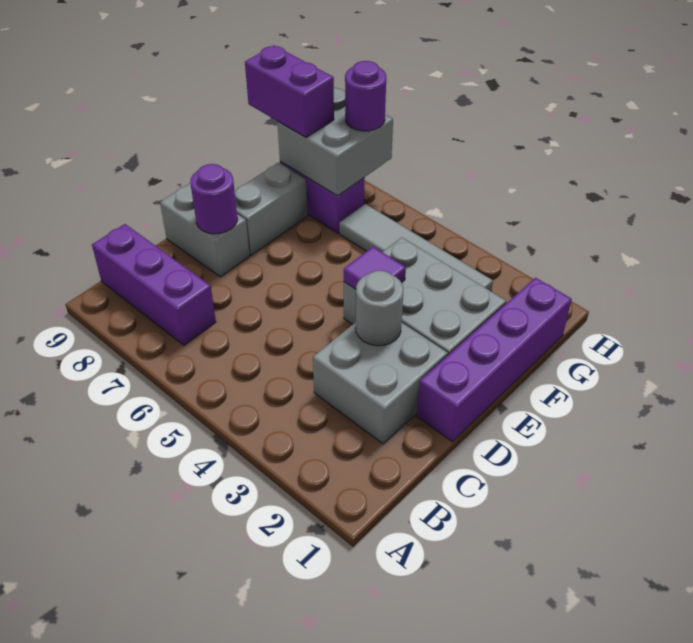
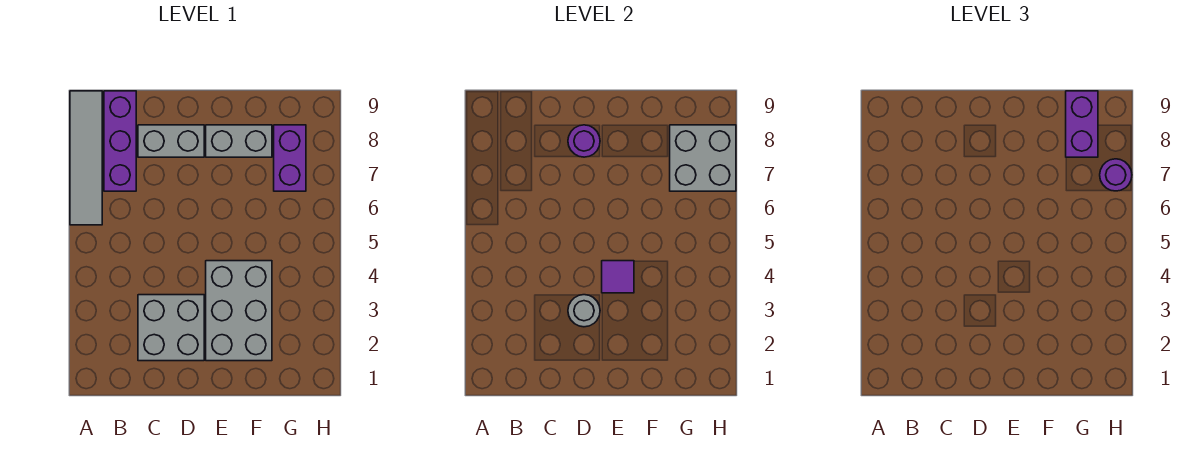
purple 1x4 brick [417,278,572,442] -> none
grey 1x2 brick [160,183,250,277] -> grey 1x2 brick turned to [138,125,204,157]
grey 1x4 tile [339,204,493,291] -> grey 1x4 tile moved to [70,91,102,225]

